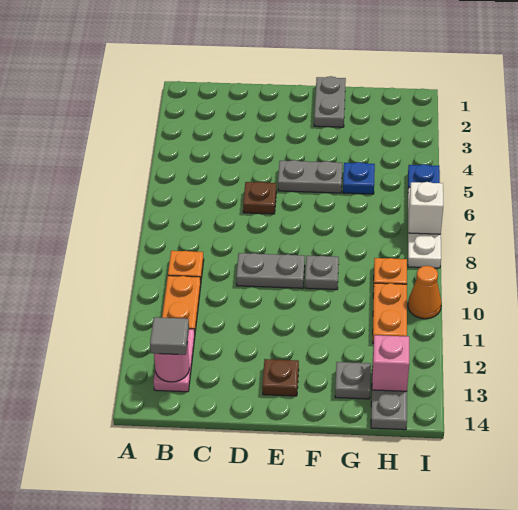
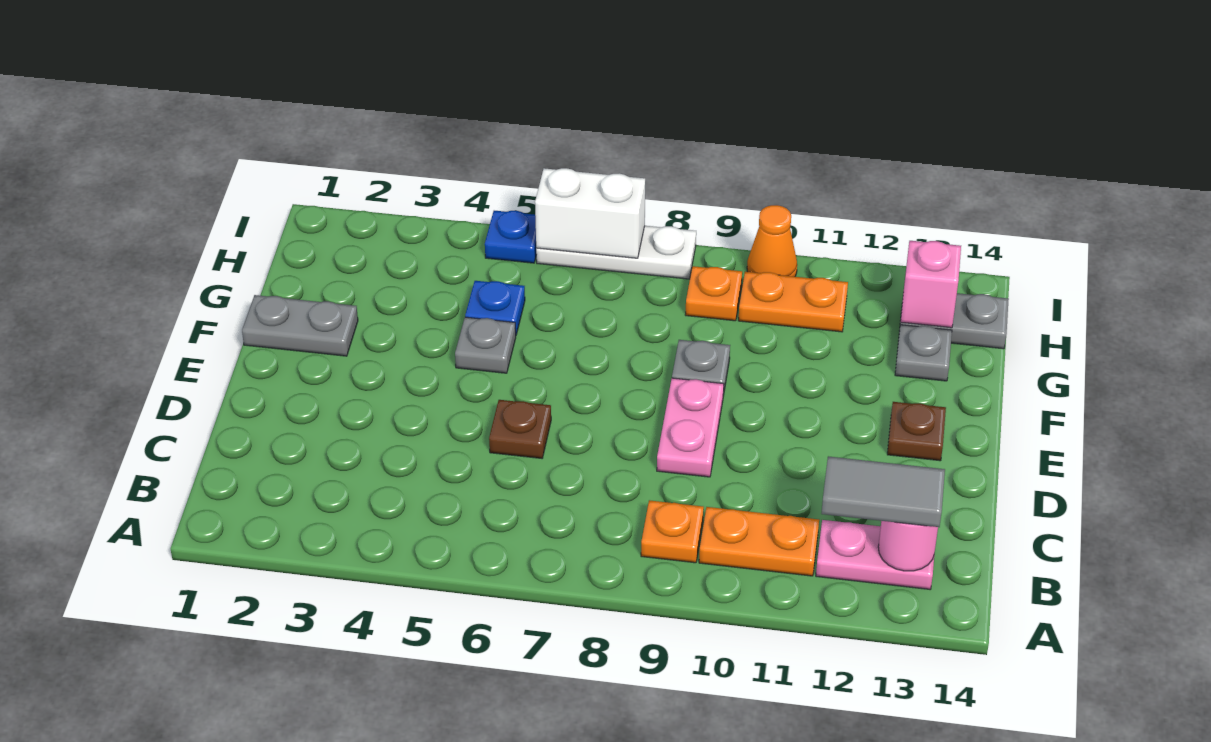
grey 1x1 tile [150,317,189,355] -> grey 1x2 tile [821,456,945,527]
grey 1x2 plate [236,253,305,288] -> pink 1x2 plate [657,378,724,477]
grey 1x2 plate [278,160,342,193] -> grey 1x1 plate [455,317,516,373]
white 1x1 brick [409,182,443,234] -> white 1x2 brick [535,168,645,258]

